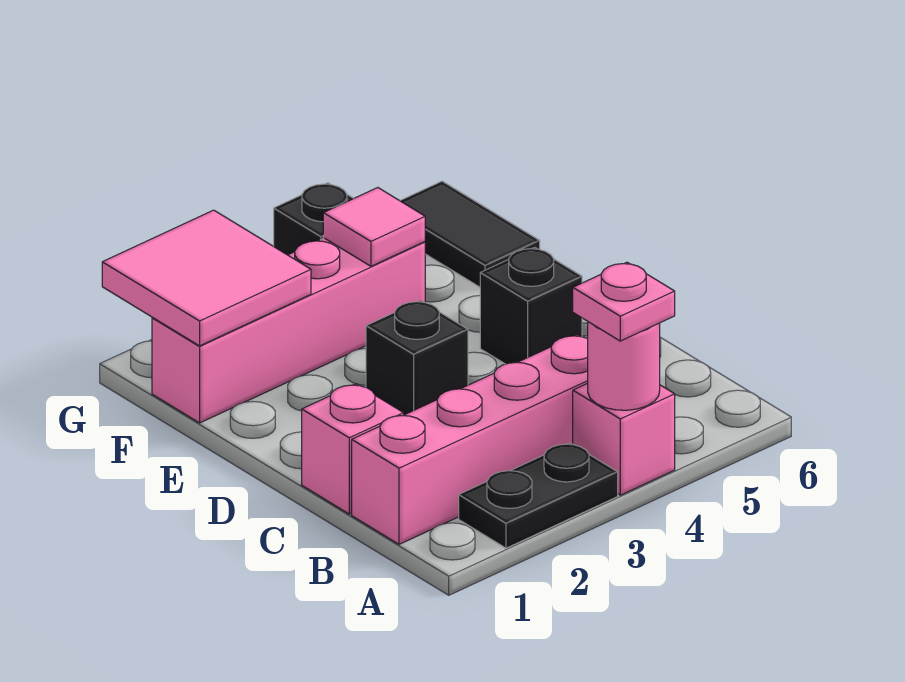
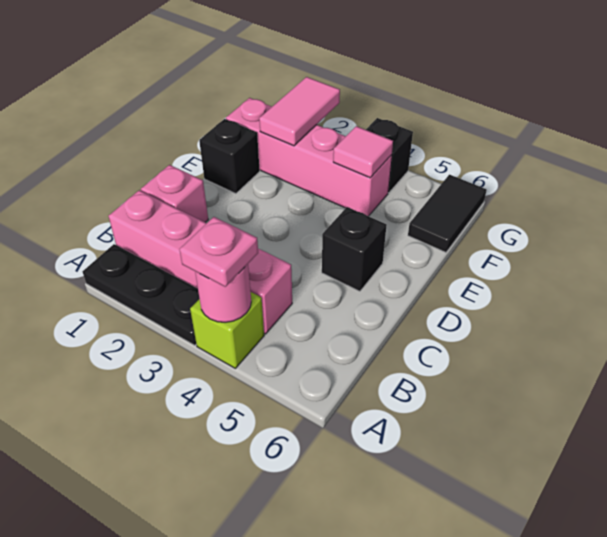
black 1x2 plate [459,443,618,548] -> black 1x3 plate [83,244,200,345]
pink 1x1 brick [573,383,675,495] -> lime 1x1 brick [190,292,264,368]
black 1x1 brick [366,300,468,415] -> black 1x1 brick moved to [199,119,260,194]
pink 2x2 tile [102,210,311,346] -> pink 1x2 tile [259,77,340,146]

